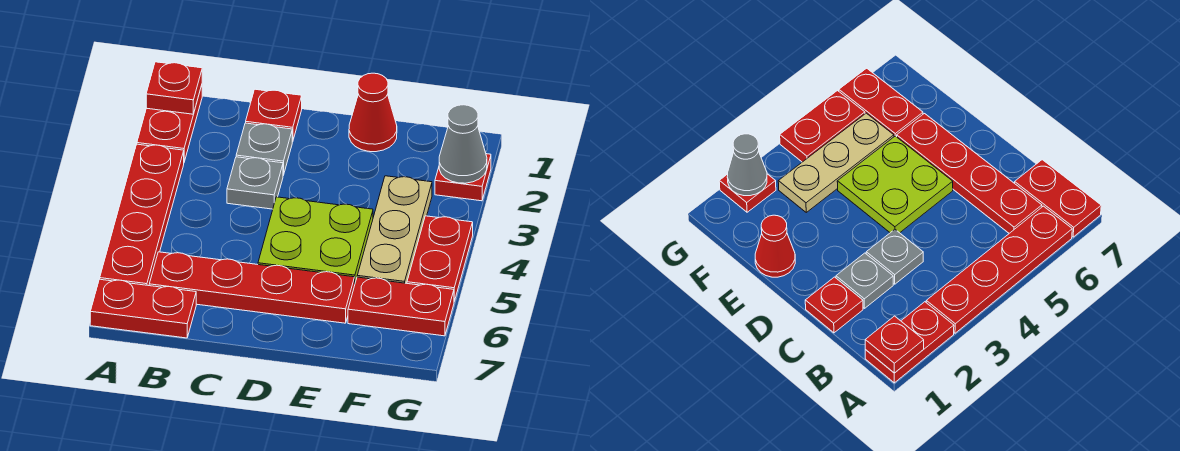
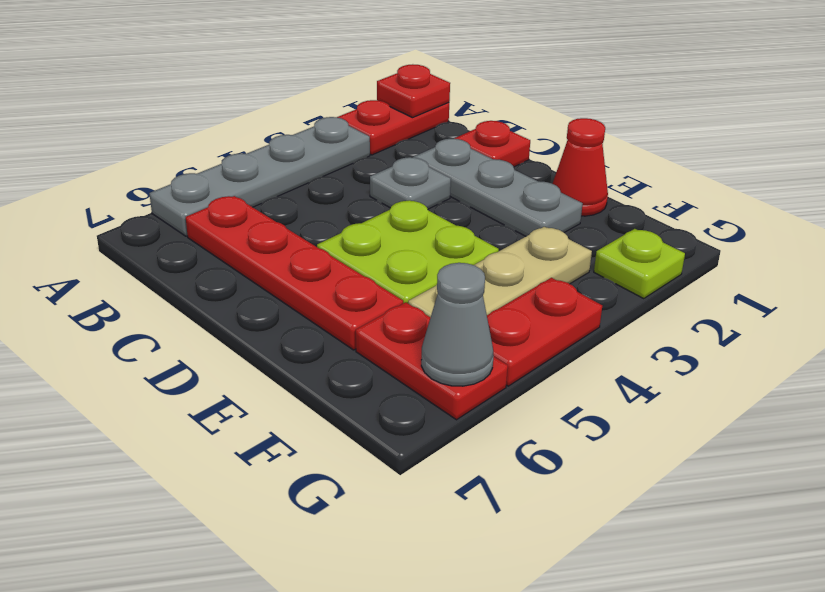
red 1x4 plate [100,144,184,286] -> grey 1x4 plate [149,117,370,236]
red 1x2 plate [90,279,196,338] -> none
grey 1x1 plate [236,123,292,175] -> grey 1x3 plate [413,139,583,236]
red 1x1 plate [435,154,491,201] -> lime 1x1 plate [594,229,685,299]
grey 1x1 cone [439,105,487,183] -> grey 1x1 cone moved to [421,263,494,386]

